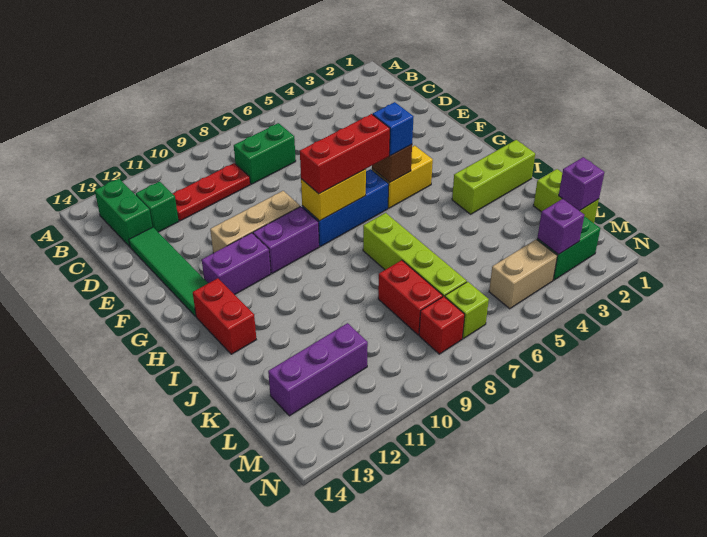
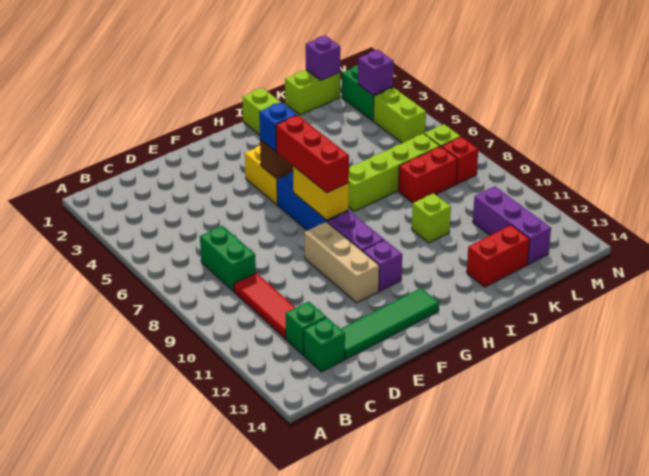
green 1x2 brick [95,179,152,247] -> green 1x1 brick [304,318,345,372]
red 1x3 plate [173,163,250,221] -> red 1x3 tile [234,273,295,339]
purple 1x2 brick [202,233,271,295] -> purple 1x1 brick [363,240,402,291]
red 1x2 brick [193,278,256,354] -> red 1x2 brick moved to [467,225,530,287]
none -> lime 1x1 brick [412,193,451,243]
tan 1x2 brick [489,239,557,309] -> lime 1x2 brick [374,88,426,143]

